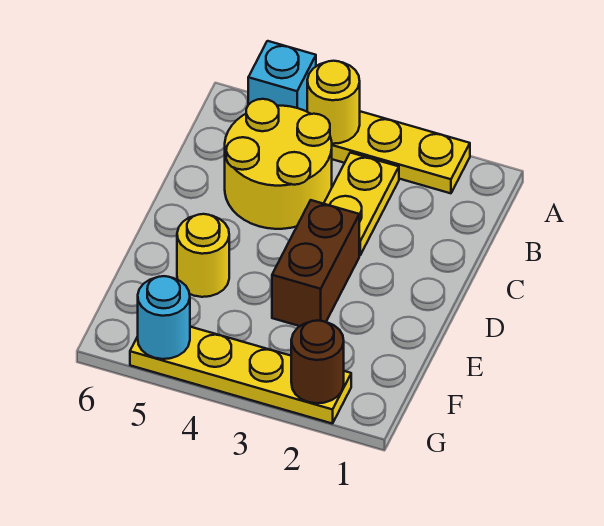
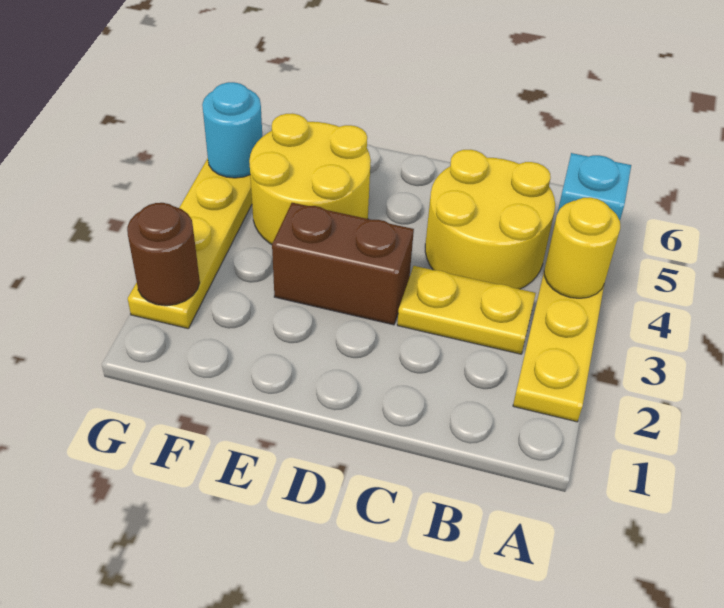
yellow 1x1 round brick [177,214,229,297] -> yellow 2x2 round brick [249,113,371,245]

